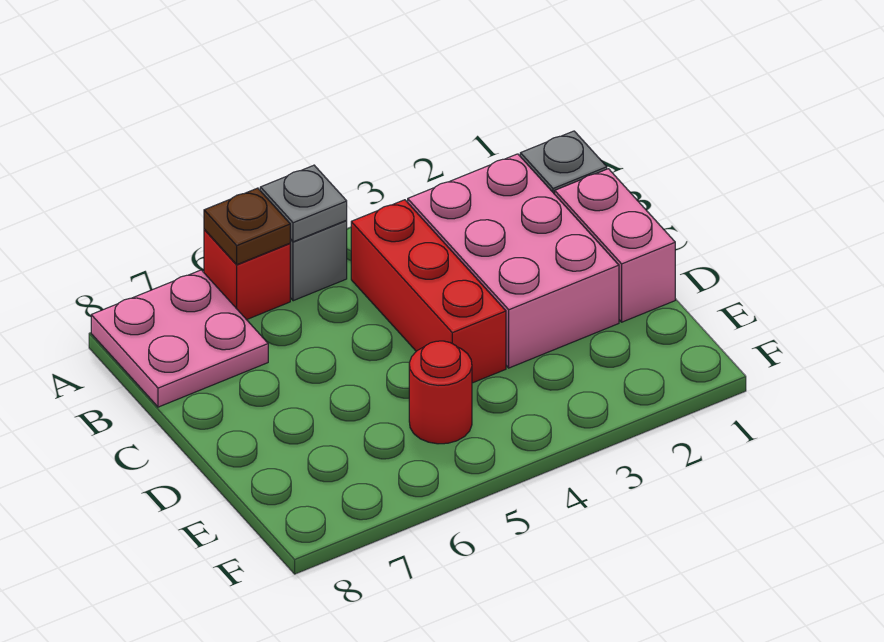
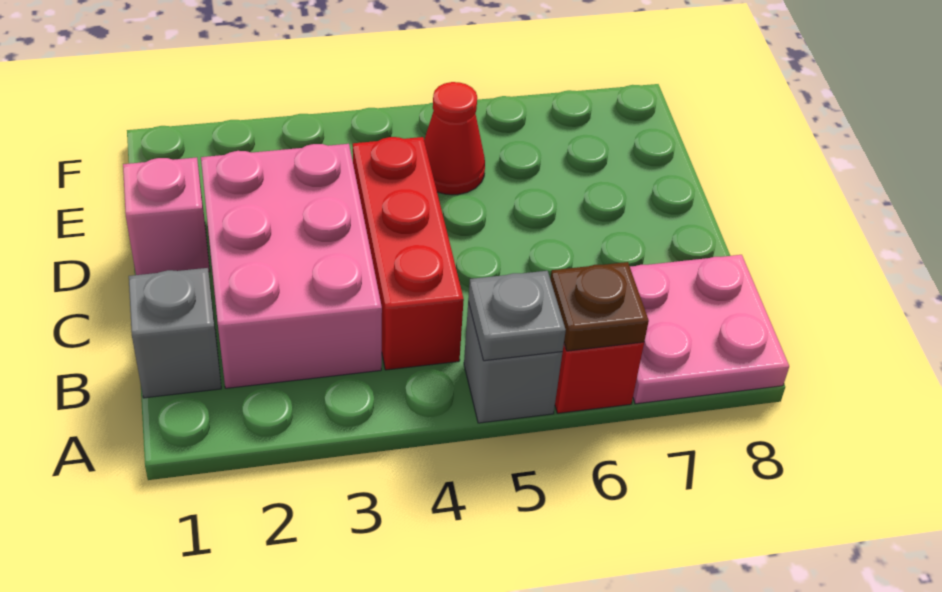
pink 1x2 brick [555,169,675,322] -> pink 1x1 brick [123,157,210,275]
red 1x1 round brick [409,341,472,444] -> red 1x1 cone [424,82,485,195]

